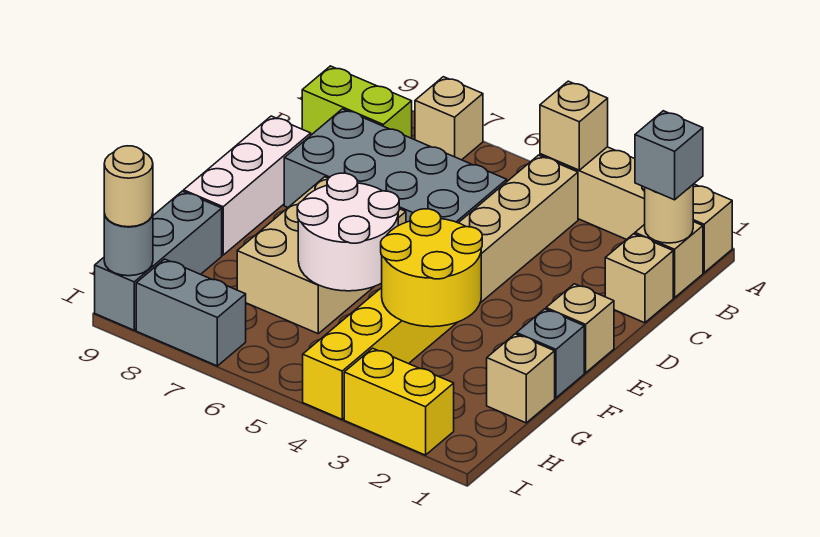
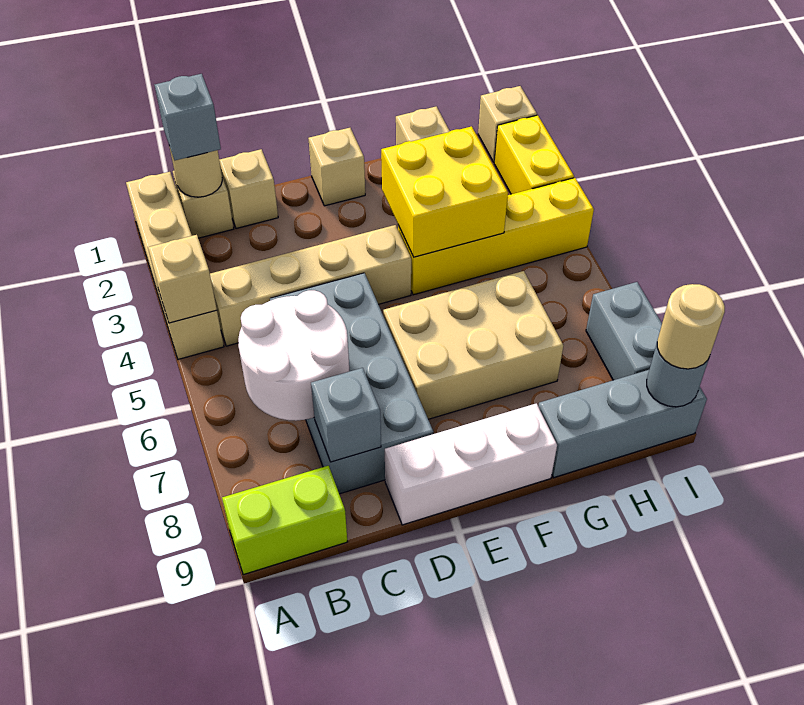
tan 1x1 brick [415,77,483,160] -> tan 1x1 brick moved to [478,86,537,162]
lime 1x2 brick [302,66,412,138] -> lime 1x2 brick turned to [222,466,347,575]
grey 1x1 brick [516,309,584,398] -> grey 1x1 brick moved to [311,368,381,462]
yellow 2x2 round brick [381,209,482,327] -> yellow 2x2 brick [381,126,508,257]
white 2x2 round brick [297,173,399,291] -> white 2x2 round brick moved to [238,290,350,421]

